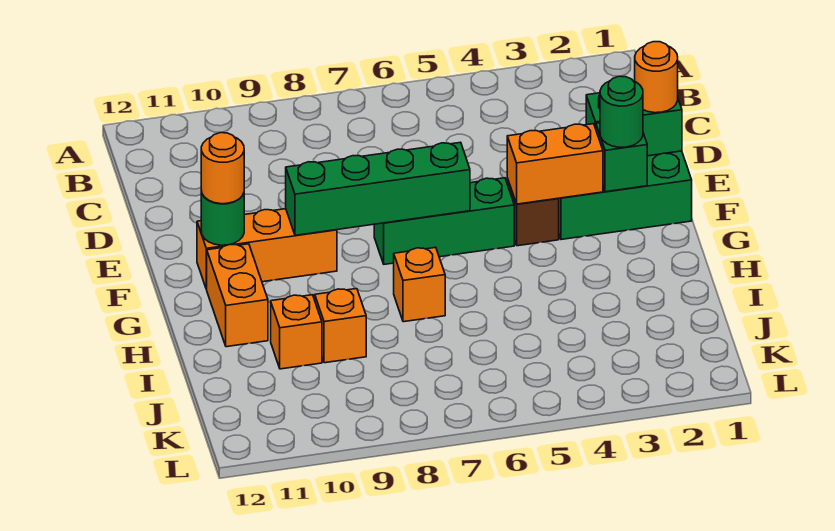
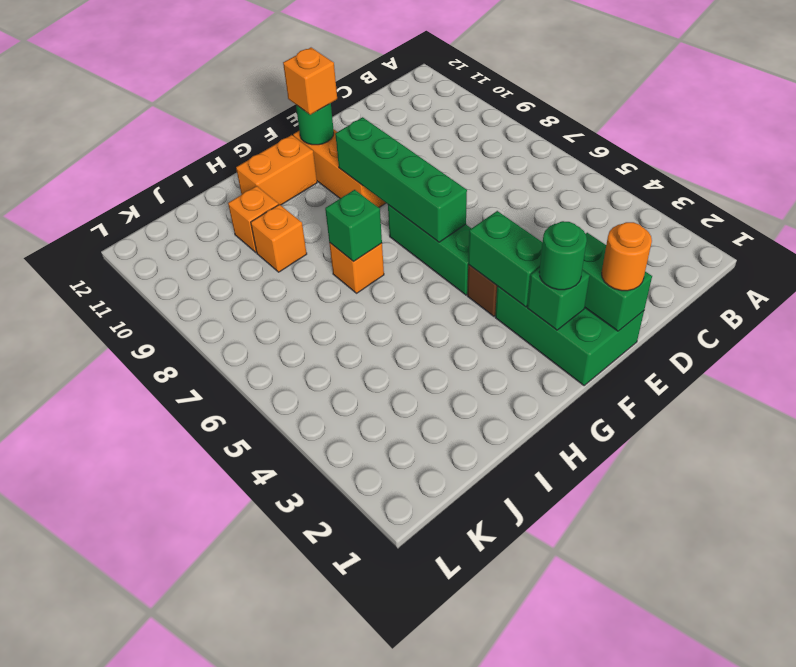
orange 1x2 brick [507,124,603,204] -> green 1x2 brick [468,211,543,307]
orange 1x1 round brick [201,133,244,204] -> orange 1x1 brick [283,48,337,115]
none -> green 1x1 brick [325,190,382,261]

